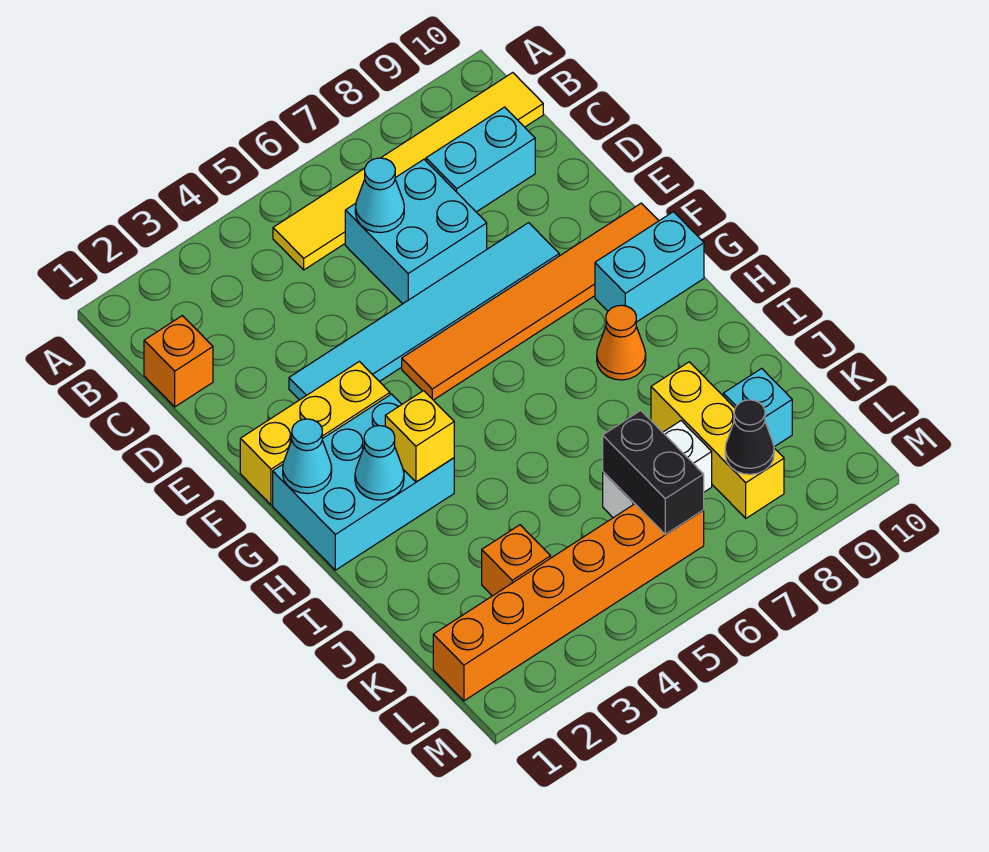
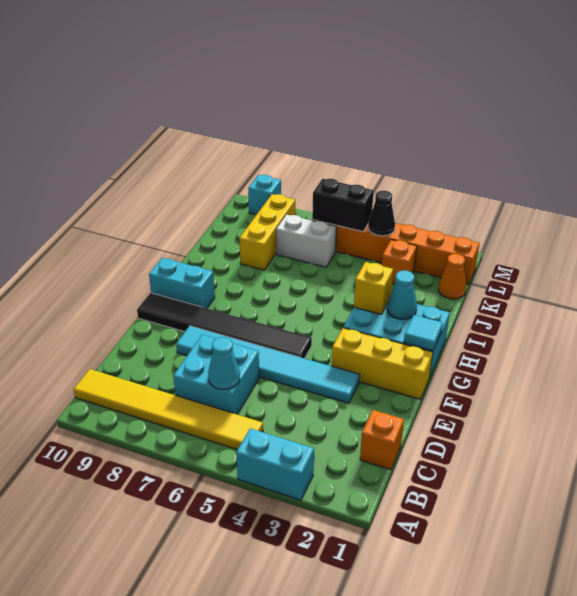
cyan 1x2 brick [426,107,535,212] -> cyan 1x2 brick moved to [236,428,314,500]
orange 1x6 tile [402,203,659,400] -> black 1x6 tile [137,293,312,358]
cyan 1x1 cone [283,419,332,494] -> cyan 1x1 tile [404,315,443,351]
orange 1x1 cone [597,305,646,380] -> orange 1x1 cone moved to [438,254,466,299]
black 1x2 brick [603,411,704,535] -> black 1x2 brick turned to [312,179,374,232]
cyan 1x1 brick [723,368,792,447] -> cyan 1x1 brick moved to [248,175,281,215]
black 1x1 cone [725,400,774,474] -> black 1x1 cone moved to [368,191,395,236]

